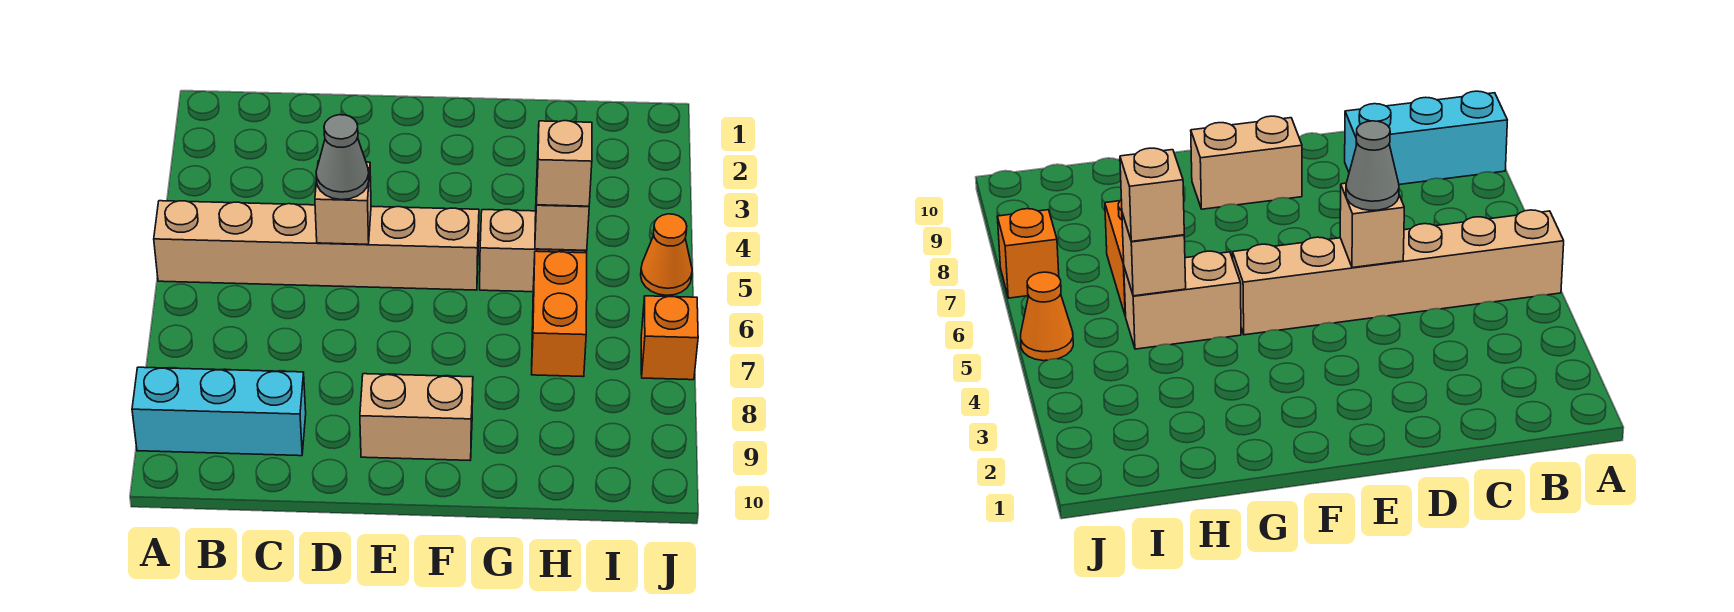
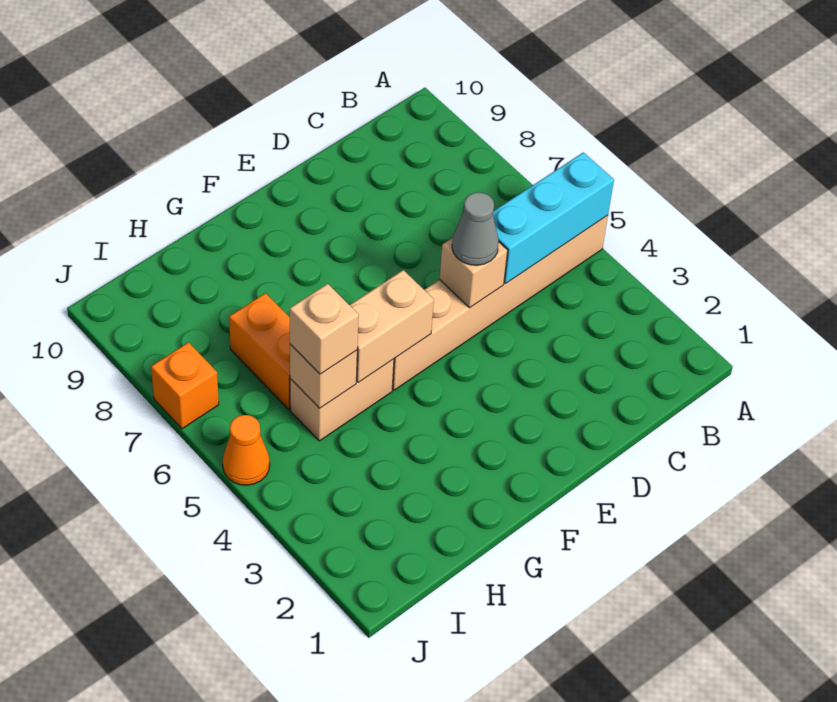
cyan 1x3 brick [132,367,306,456] -> cyan 1x3 brick moved to [493,152,614,284]
tan 1x2 brick [360,374,473,460] -> tan 1x2 brick moved to [350,270,434,383]

